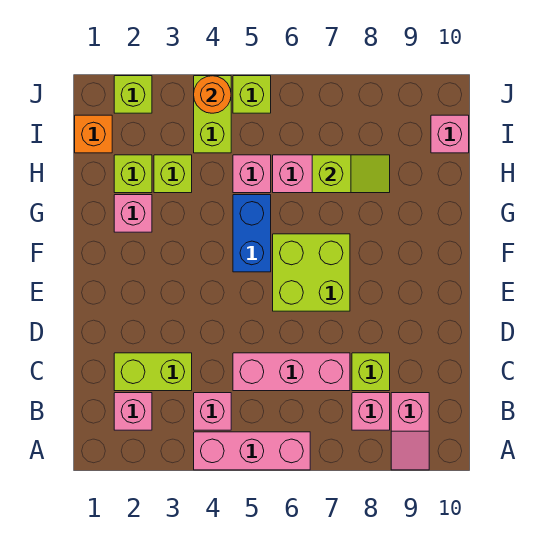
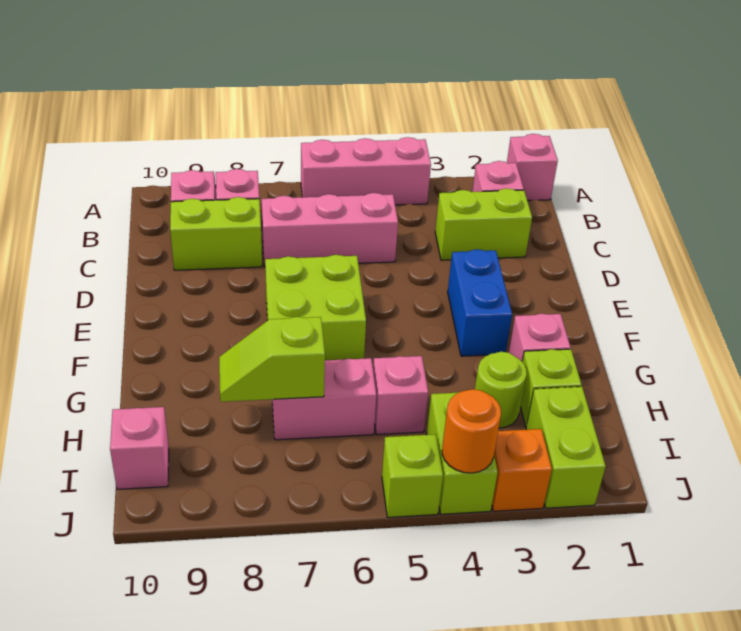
pink 1x1 brick [194,393,231,430] -> pink 1x1 brick moved to [507,134,558,201]
lime 1x1 brick [352,353,390,391] -> lime 1x2 brick [170,197,262,270]
blue 1x2 brick [233,195,271,272] -> blue 1x2 brick moved to [448,249,512,356]
lime 1x1 brick [154,155,192,193] -> lime 1x1 round brick [475,352,527,428]
orange 1x1 brick [75,115,112,153] -> orange 1x1 brick moved to [492,429,552,511]
lime 1x1 brick [114,76,152,113] -> lime 1x2 brick [526,387,606,508]

